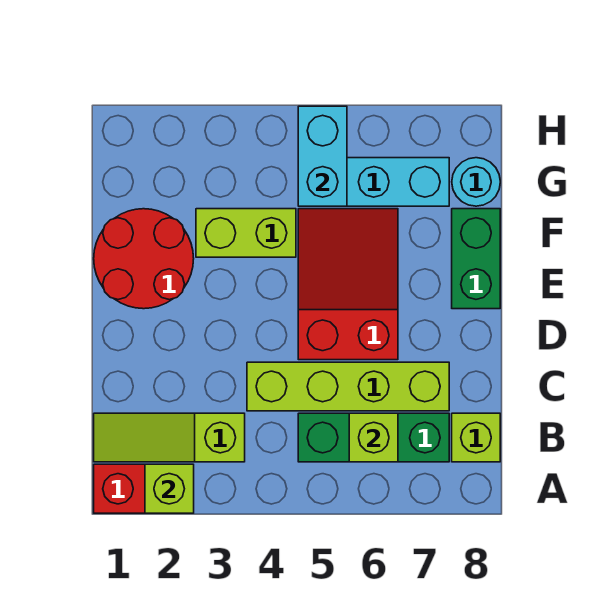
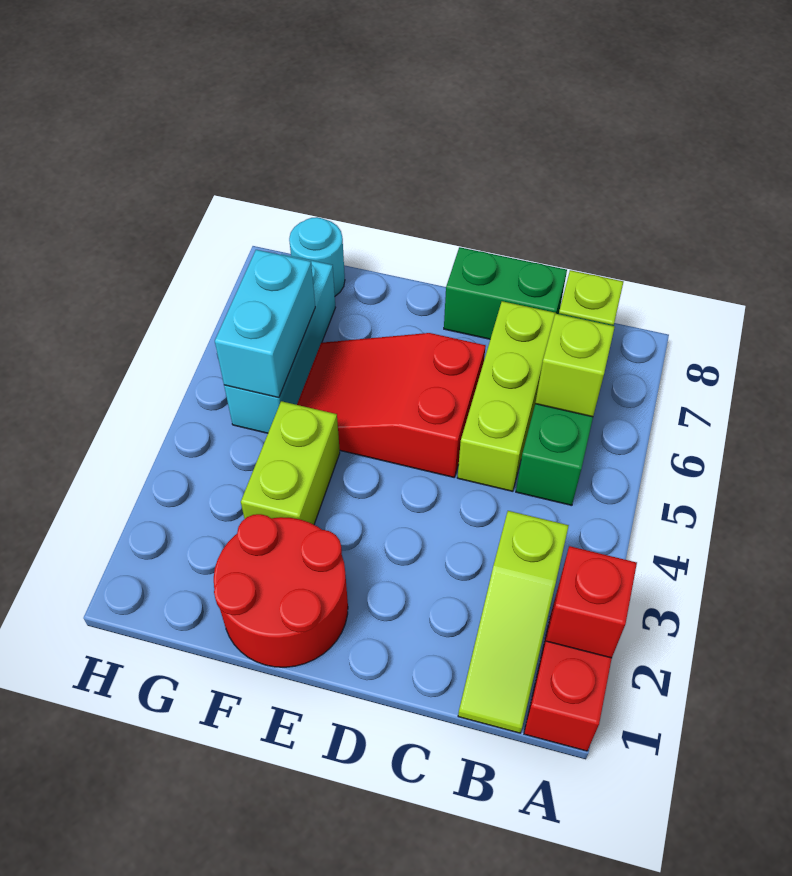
lime 1x1 brick [145,464,194,513] -> red 1x1 brick [546,546,637,658]
lime 1x4 brick [247,362,449,411] -> lime 1x3 brick [457,301,556,491]
green 1x2 brick [452,209,500,309] -> green 1x2 brick moved to [444,247,567,339]
cyan 1x2 brick [298,106,347,206] -> cyan 1x2 brick turned to [215,250,315,398]

